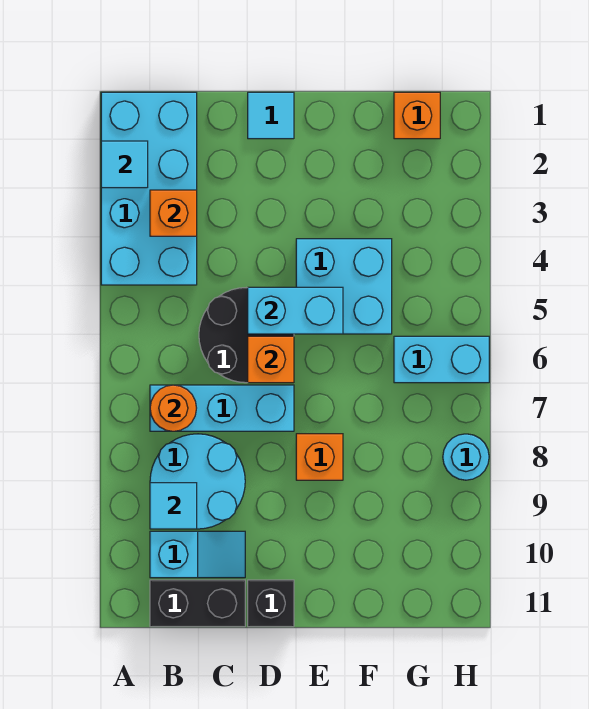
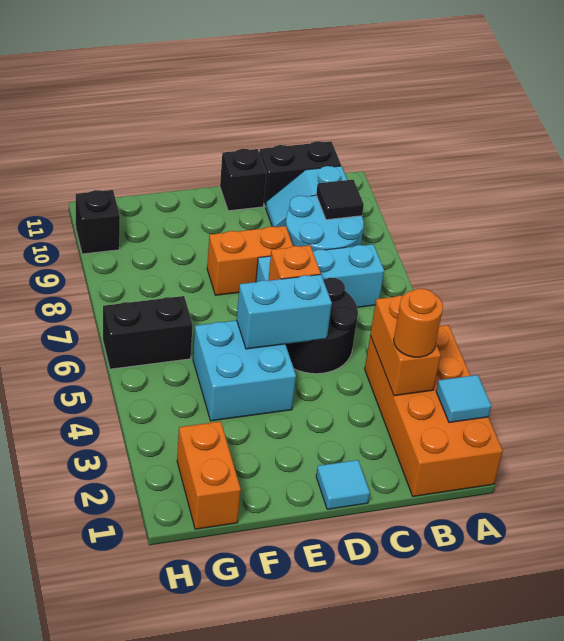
cyan 2x4 brick [101,92,197,285] -> orange 2x4 brick [365,325,503,496]
orange 1x1 brick [150,190,197,236] -> orange 1x2 brick [370,295,441,396]
orange 1x1 round brick [150,385,196,431] -> orange 1x1 round brick moved to [394,289,443,357]
cyan 1x1 tile [150,483,197,529] -> black 1x1 tile [316,180,364,220]
orange 1x1 brick [296,434,343,480] -> orange 1x2 brick [207,226,293,295]
orange 1x1 brick [394,92,440,139] -> orange 1x2 brick [177,421,241,529]
cyan 1x2 brick [394,336,489,383] -> black 1x2 brick [103,296,193,369]
cyan 1x1 round brick [443,434,489,480] -> none
none -> black 1x1 brick [76,190,120,254]

